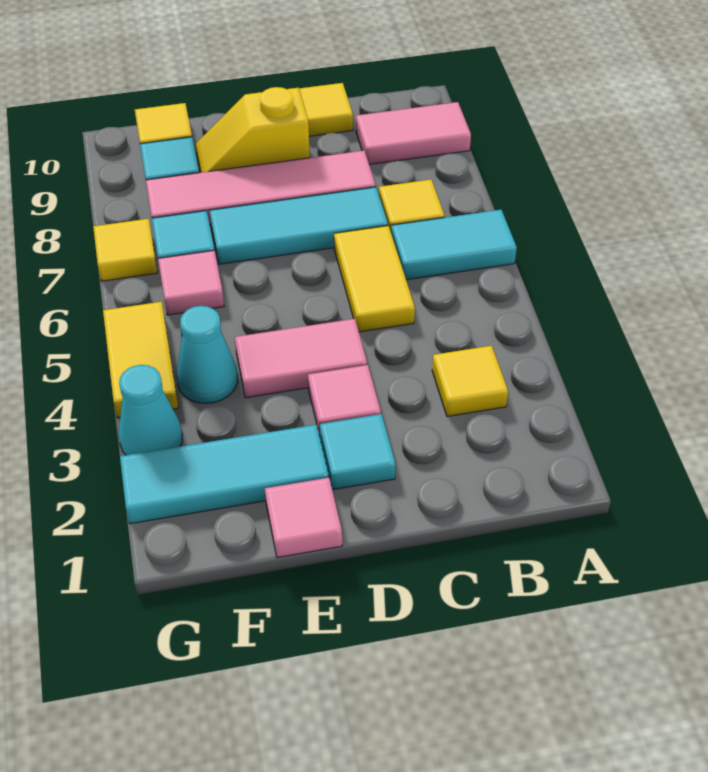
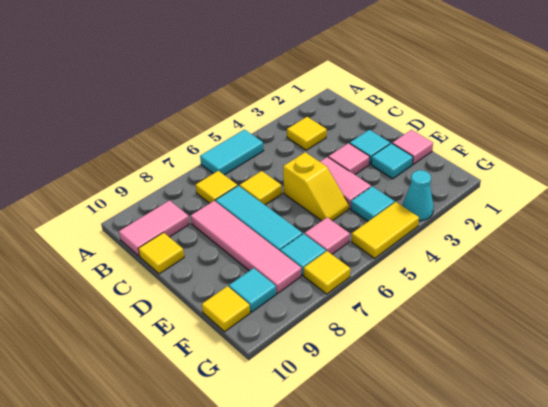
cyan 1x2 tile [391,210,517,280] -> cyan 1x2 tile turned to [200,130,264,175]
pink 1x2 tile [356,102,471,164] -> pink 1x2 tile turned to [119,201,189,256]
yellow 1x2 tile [334,226,415,332] -> yellow 1x1 tile [240,171,282,205]
yellow 1x2 slope [196,87,310,172] -> yellow 1x2 slope moved to [283,152,349,221]
cyan 1x3 tile [120,425,329,524] -> cyan 1x1 tile [371,143,413,179]
cyan 1x1 cone [177,306,238,403] -> cyan 1x1 tile [351,186,395,221]

